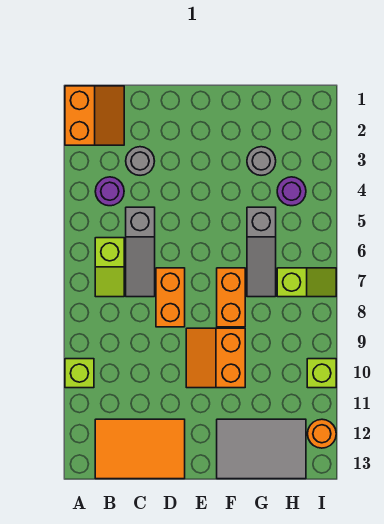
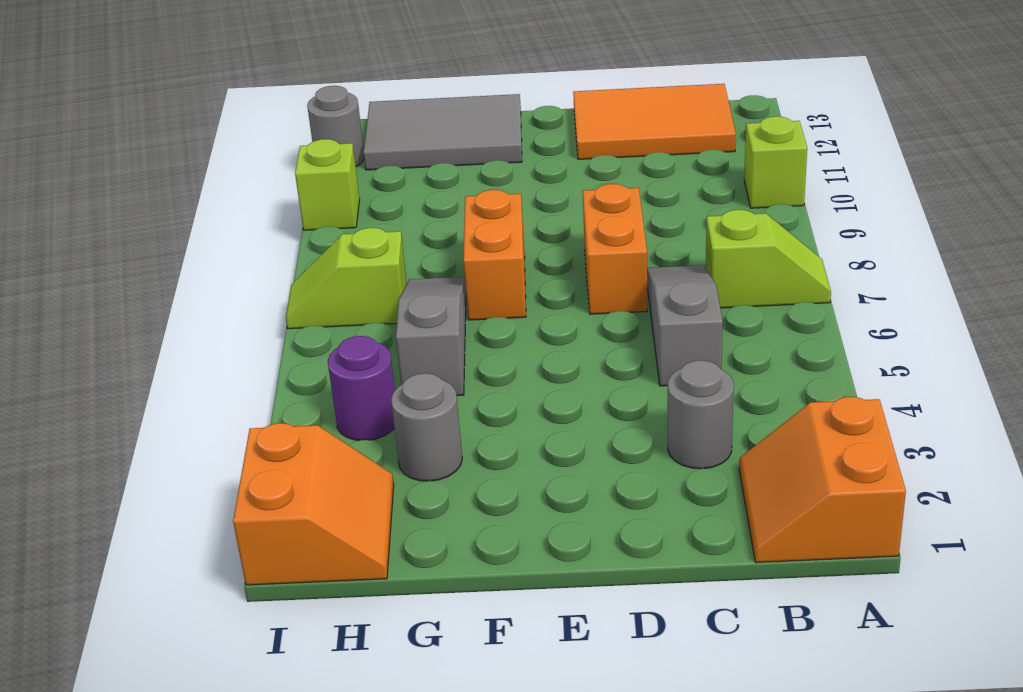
purple 1x1 round brick [95,177,124,206] -> none
lime 1x2 slope [95,238,124,297] -> lime 1x2 slope turned to [706,210,831,308]
orange 2x2 slope [186,328,245,388] -> orange 2x2 slope moved to [233,423,394,585]
orange 1x1 round brick [308,419,336,448] -> grey 1x1 round brick [307,86,364,166]

